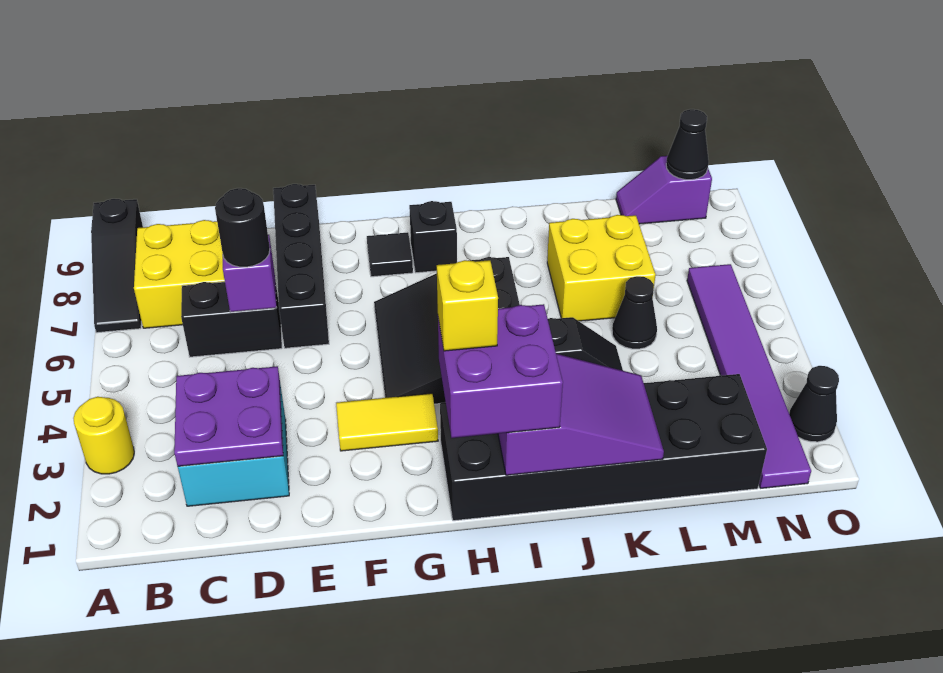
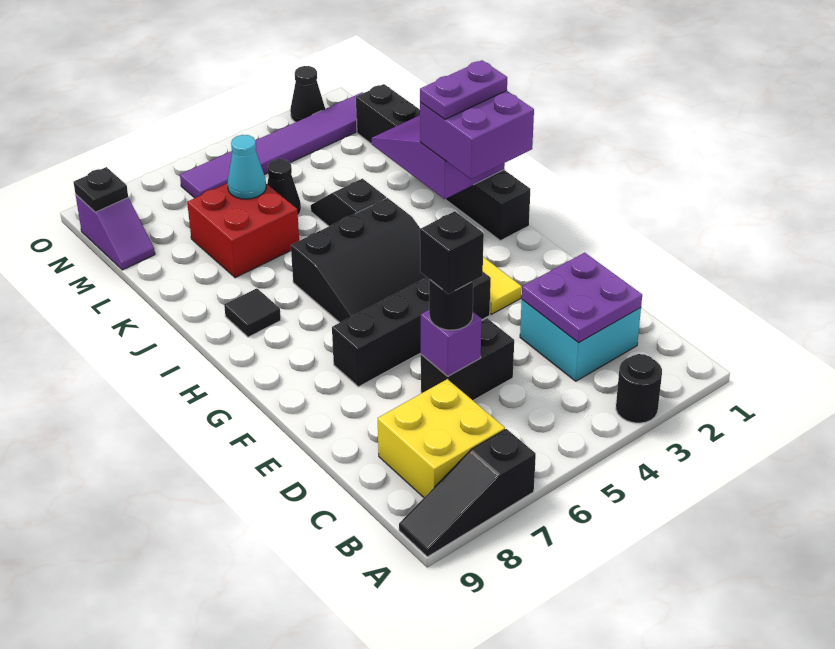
yellow 1x1 round brick [73,397,134,474] -> black 1x1 round brick [616,354,662,423]
black 1x3 slope [91,199,143,333] -> black 1x3 slope turned to [399,429,536,557]
black 1x2 brick [181,280,282,357] -> black 1x2 brick turned to [421,318,514,400]
black 1x4 brick [273,184,329,348] -> black 1x4 brick moved to [332,272,491,387]
black 1x1 tile [367,232,413,277] -> black 1x1 tile moved to [224,288,281,337]
black 2x6 brick [440,374,767,521] -> black 1x6 brick [356,84,530,241]
yellow 1x1 brick [437,260,498,351] -> none
black 1x1 brick [409,201,457,273] -> black 1x1 brick moved to [420,211,484,294]
none -> purple 1x2 plate [420,60,507,119]
yellow 2x2 brick [547,215,656,321] -> red 2x2 brick [187,183,299,278]
none -> cyan 1x1 cone [228,135,266,199]
black 1x1 cone [666,109,709,180] -> black 1x1 plate [74,167,128,212]

